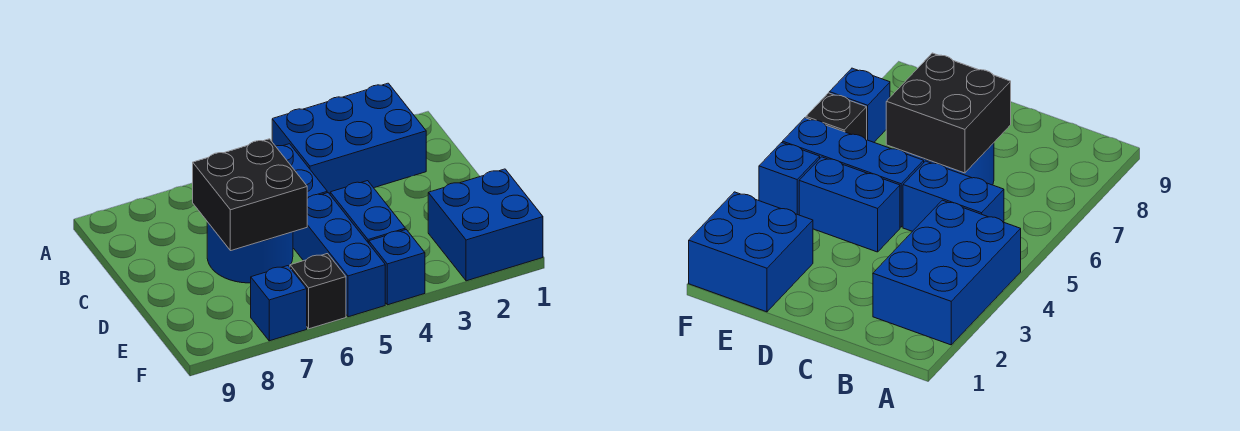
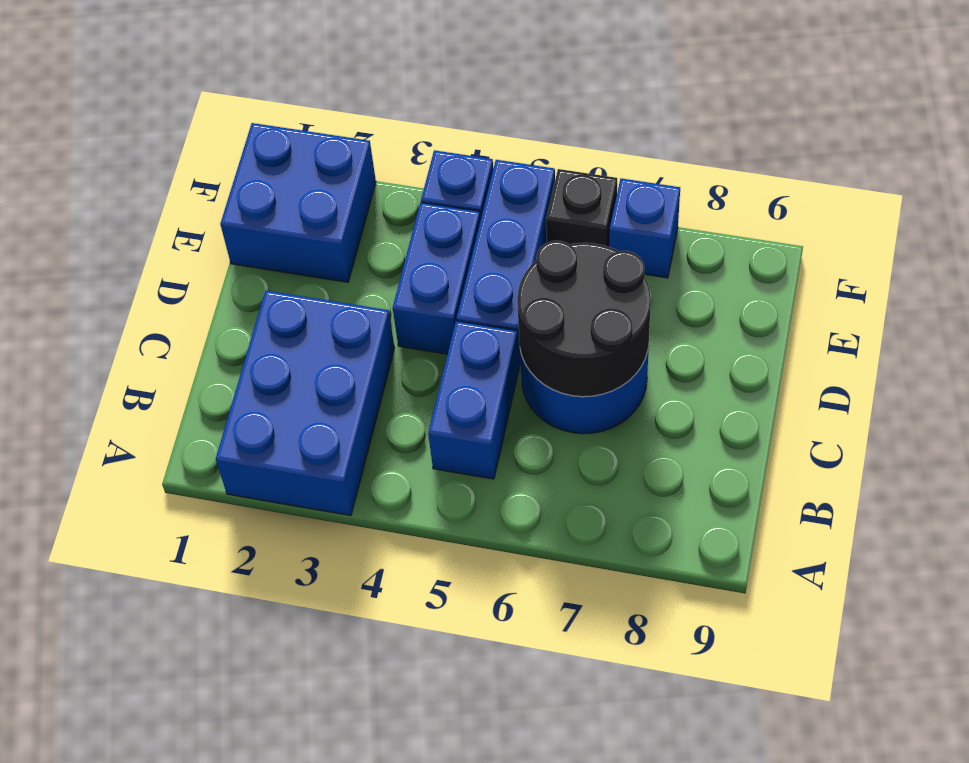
blue 2x3 brick [272,83,426,194] -> blue 2x3 brick turned to [216,290,395,516]
black 2x2 brick [193,139,307,251] -> black 2x2 round brick [517,241,651,397]

